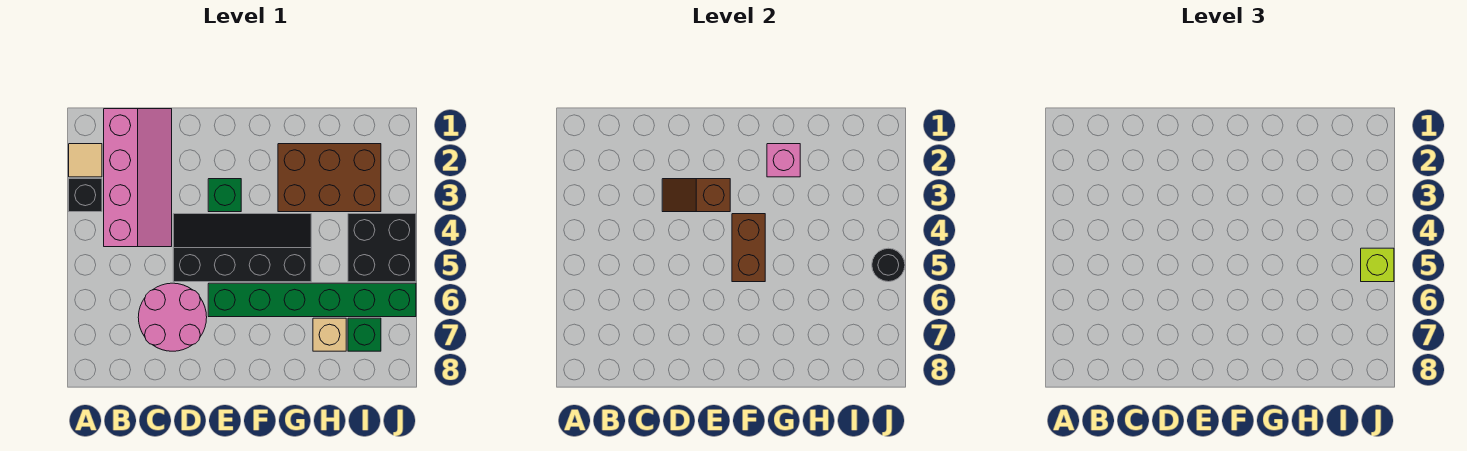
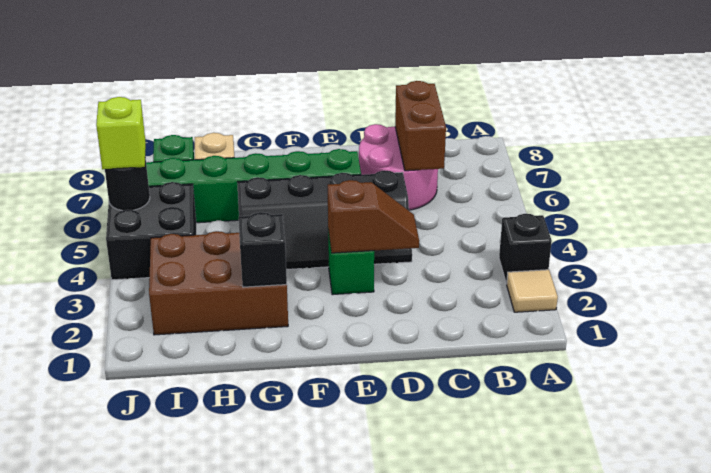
pink 2x4 slope [104,109,172,247] -> none
brown 1x2 brick [732,214,765,282] -> brown 1x2 brick moved to [395,81,446,171]
pink 1x1 brick [767,144,800,177] -> black 1x1 brick [239,212,287,287]

